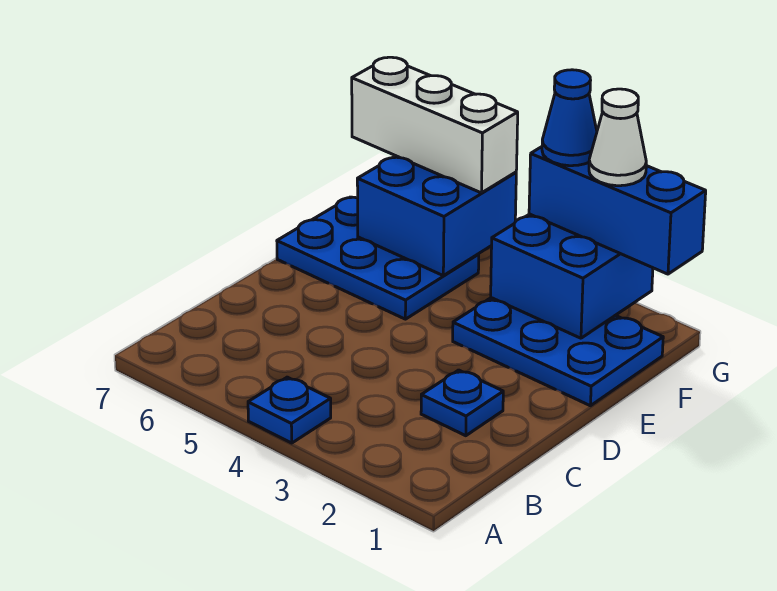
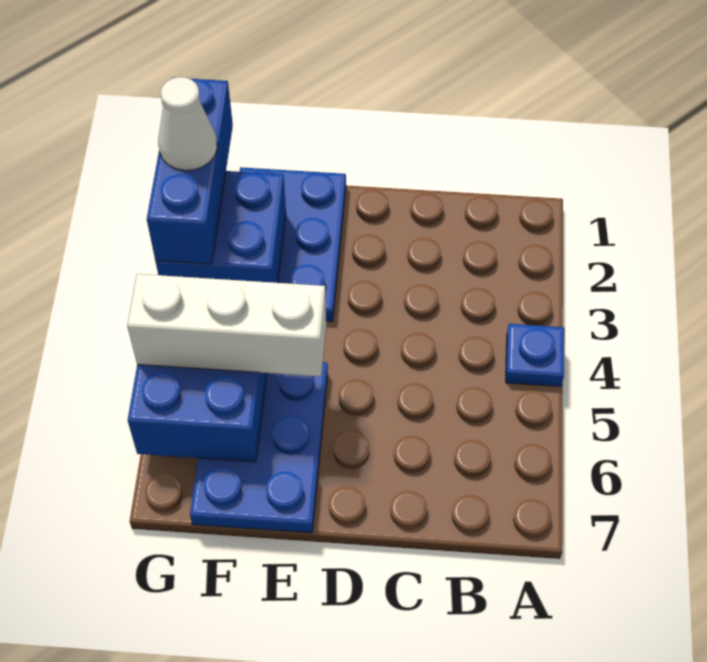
blue 1x1 plate [421,370,503,436] -> none
blue 1x1 cone [542,70,597,166] -> none
white 1x3 brick [352,57,518,193] -> white 1x3 brick turned to [127,274,326,377]

